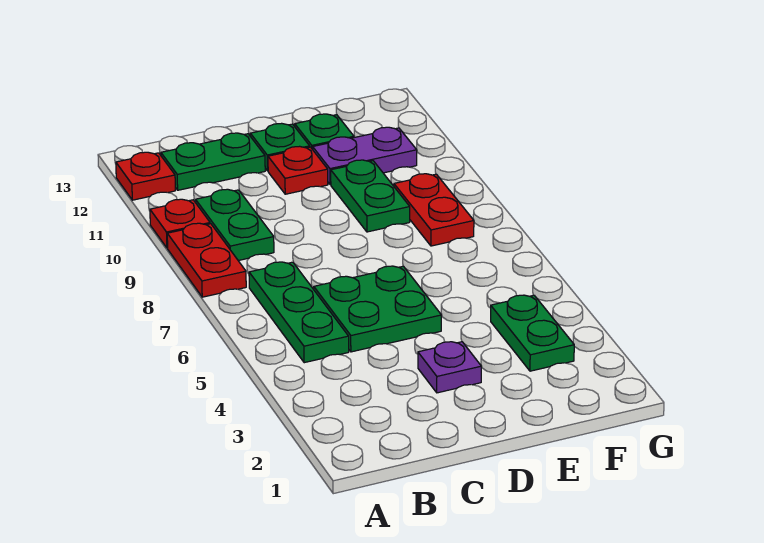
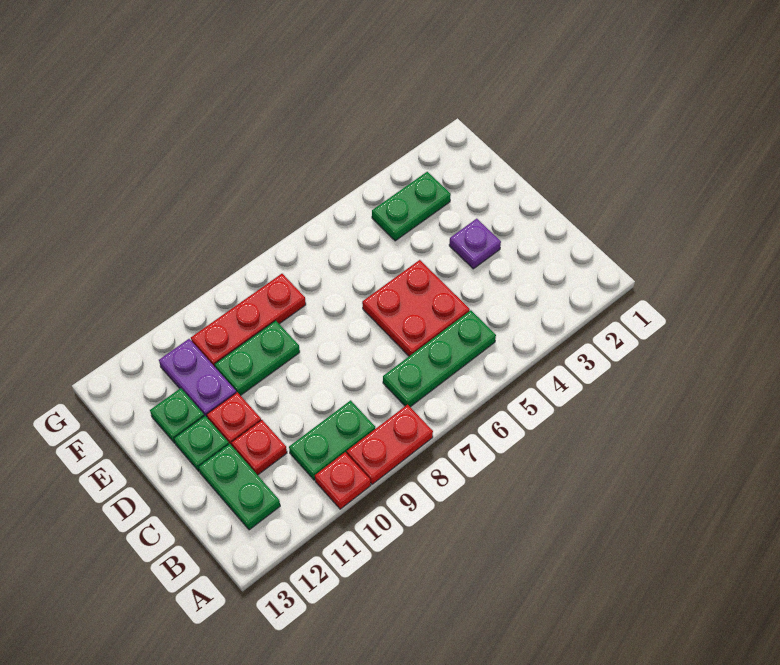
red 1x1 plate [116,152,175,200] -> red 1x1 plate moved to [231,420,287,475]
green 2x2 plate [314,266,441,352] -> red 2x2 plate [362,260,470,356]
red 1x2 plate [394,174,474,246] -> red 1x3 plate [191,274,306,367]

